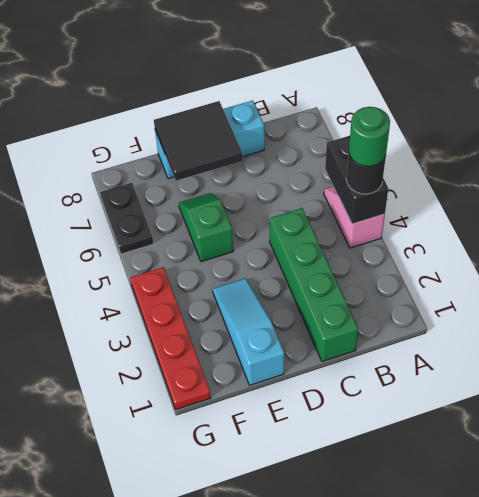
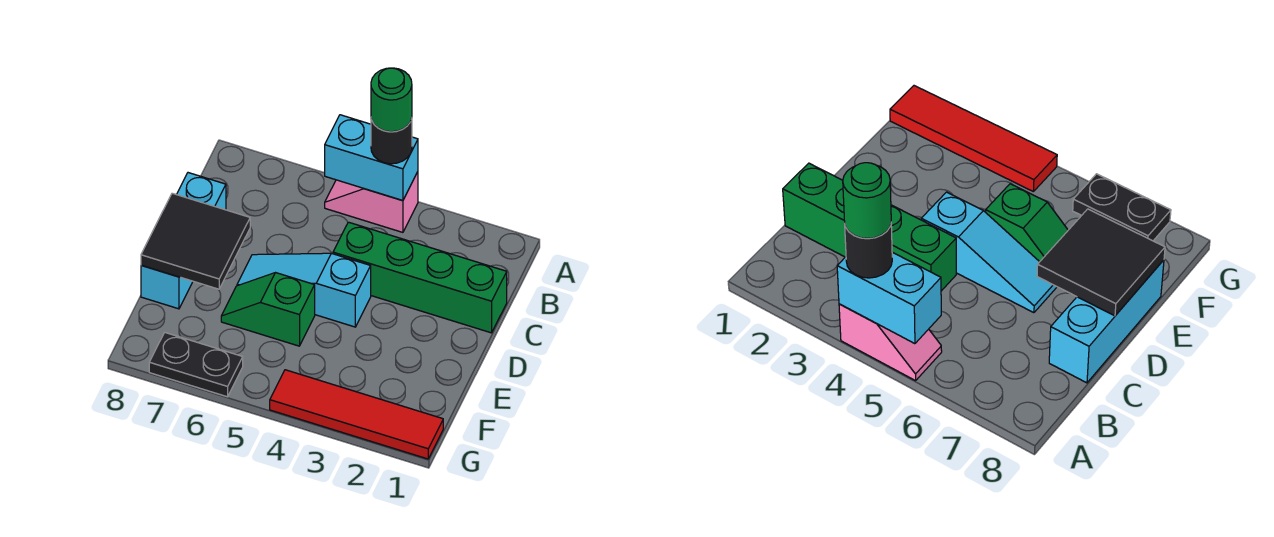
black 1x2 brick [325,136,388,224] -> cyan 1x2 brick [325,115,418,201]
cyan 1x3 slope [213,278,284,385] -> cyan 1x3 slope moved to [237,253,371,327]
red 1x4 plate [130,267,211,409] -> red 1x4 tile [270,370,443,459]

